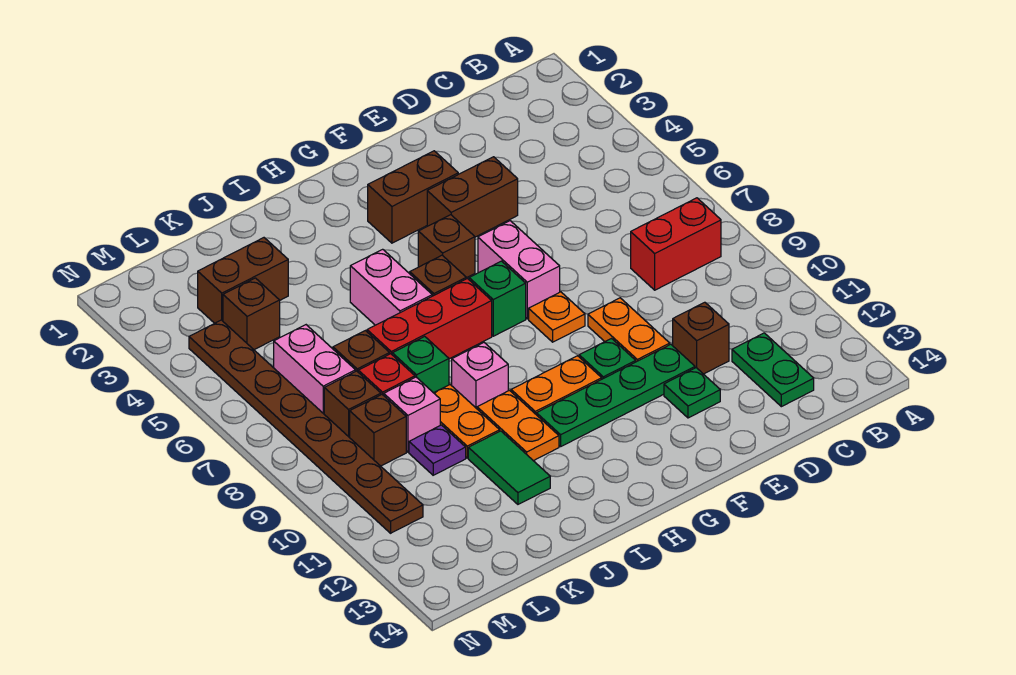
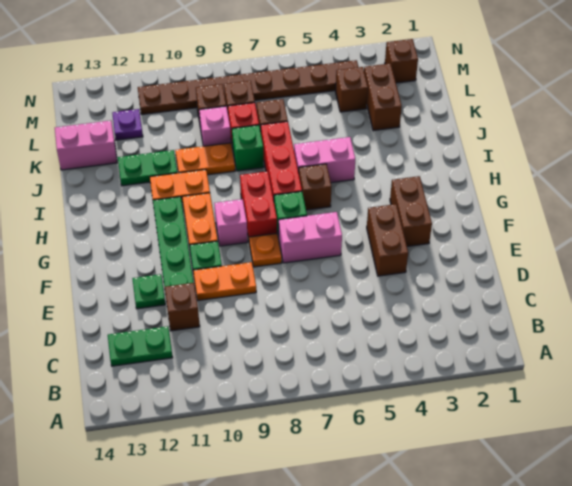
red 1x2 brick [631,198,721,290] -> red 1x2 brick moved to [240,171,277,239]
brown 1x1 brick [418,215,475,278] -> brown 1x1 brick moved to [385,39,418,83]
pink 1x1 brick [452,343,508,409] -> pink 1x1 brick moved to [214,199,248,246]
green 1x2 tile [468,431,550,504] -> green 1x2 plate [118,150,177,186]
purple 1x1 plate [409,425,466,475] -> purple 1x1 plate moved to [112,109,143,140]
pink 1x2 brick [274,325,356,414] -> pink 1x2 brick moved to [55,121,117,170]

